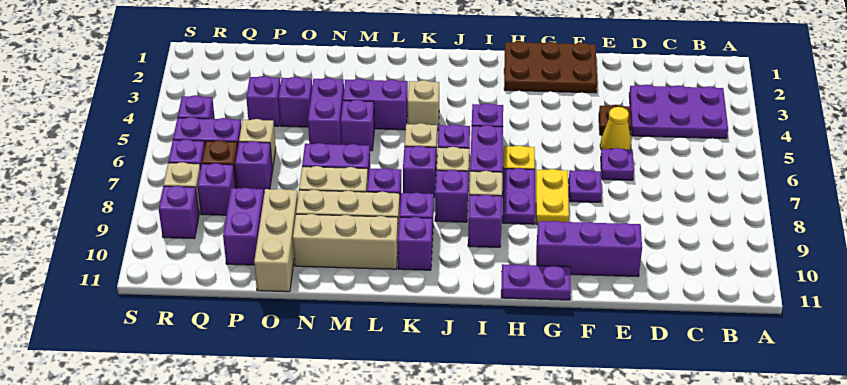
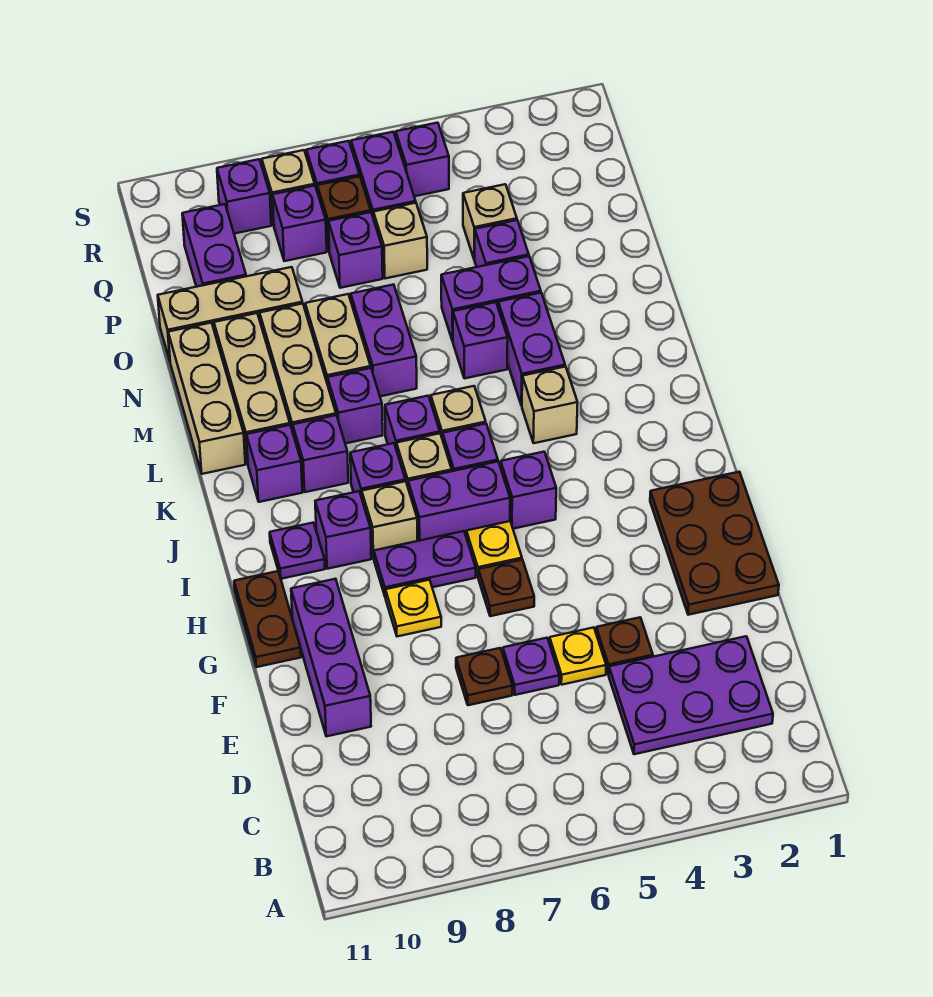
purple 2x3 plate [629,85,728,139] -> purple 2x3 plate turned to [609,636,773,754]
yellow 1x1 cone [600,107,631,150] -> yellow 1x1 plate [550,628,606,685]
none -> brown 1x1 plate [456,648,512,705]
purple 1x1 plate [569,170,602,202] -> purple 1x1 plate moved to [270,523,325,579]
none -> brown 1x1 plate [478,560,534,616]
yellow 1x2 plate [536,169,569,224] -> yellow 1x1 plate [385,580,441,636]
purple 1x2 plate [501,264,571,300] -> brown 1x2 plate [234,571,301,667]
none -> tan 1x3 brick [168,323,245,474]
purple 1x1 brick [246,76,280,126] -> tan 1x1 brick [463,184,517,260]
purple 1x2 brick [223,188,264,265] -> purple 1x2 brick turned to [182,204,246,287]

